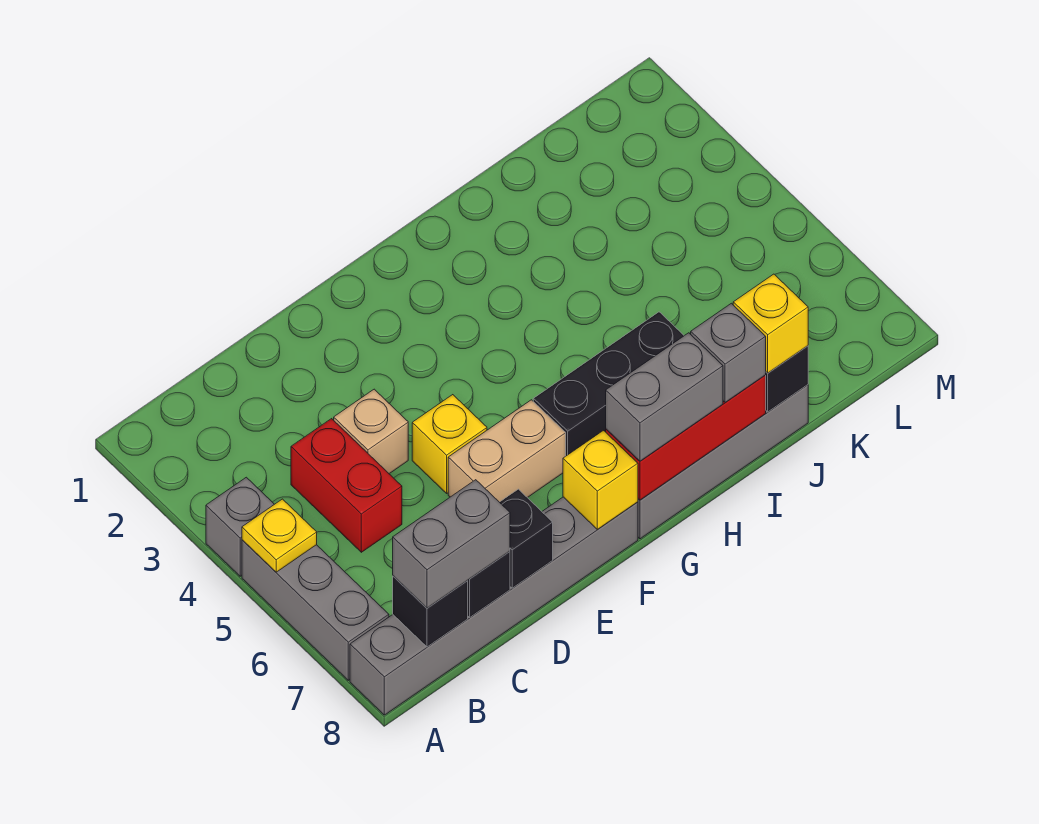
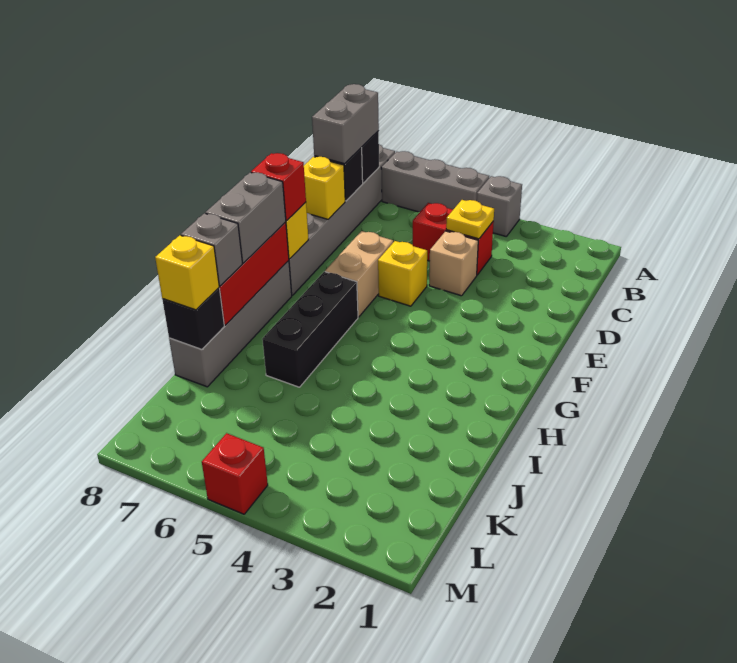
yellow 1x1 plate [242,499,317,572] -> yellow 1x1 plate moved to [446,200,494,239]
black 1x1 brick [500,489,553,588] -> yellow 1x1 brick [304,157,345,219]
none -> red 1x1 brick [251,153,306,221]
none -> red 1x1 brick [202,433,268,514]

